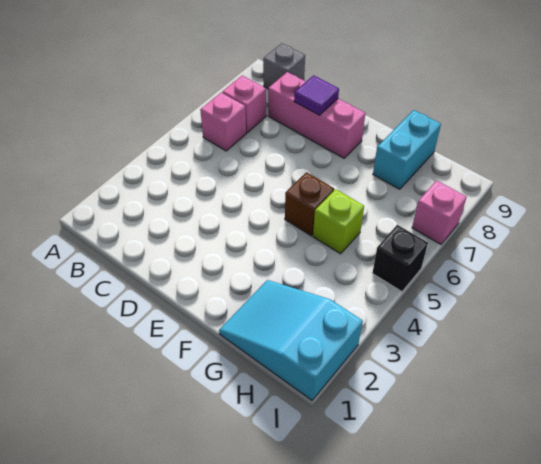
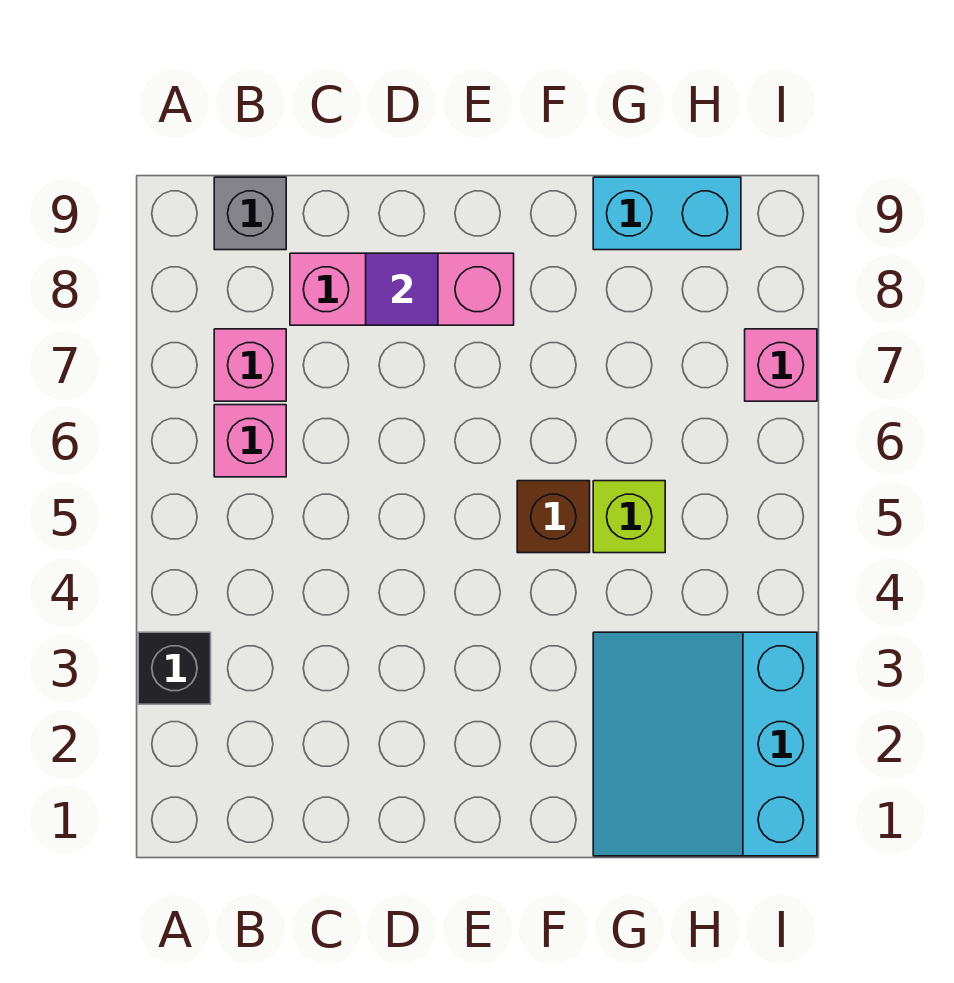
cyan 2x3 slope [219,280,363,400] -> cyan 3x3 slope [593,632,817,856]
cyan 1x2 brick [373,110,441,189] -> cyan 1x2 brick turned to [593,177,741,250]
black 1x1 brick [373,225,428,292] -> black 1x1 brick moved to [138,632,211,704]

